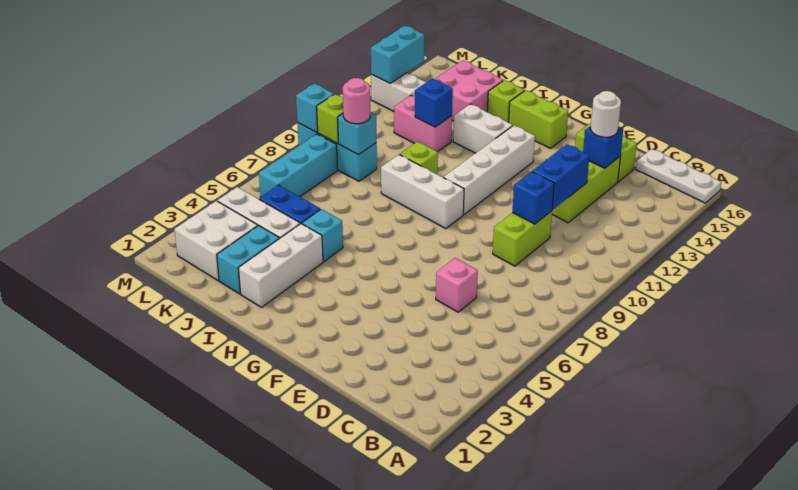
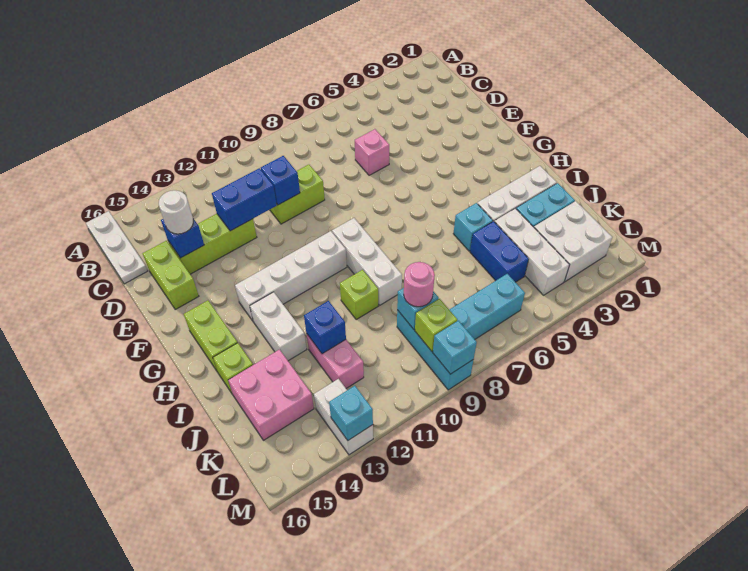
cyan 1x2 brick [371,26,425,83] -> cyan 1x1 brick [329,386,373,440]

